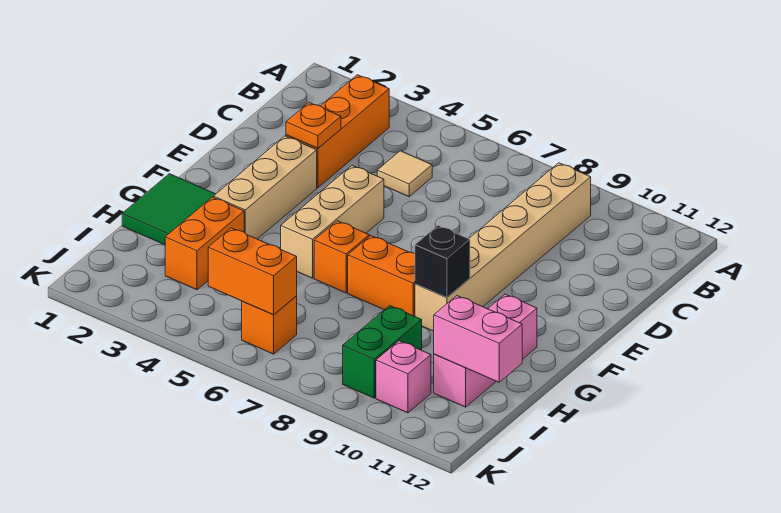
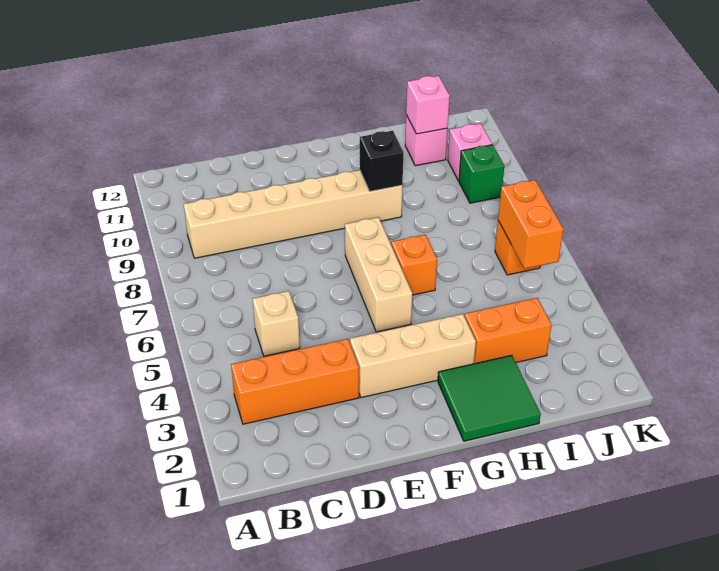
tan 1x1 tile [377,151,432,197] -> tan 1x1 brick [253,291,300,356]
orange 1x1 plate [286,103,341,148] -> none
tan 1x3 brick [281,165,384,278] -> tan 1x3 brick turned to [345,217,412,332]
orange 1x2 brick [348,236,415,316] -> none
pink 1x3 brick [434,294,537,407] -> pink 1x1 brick [405,115,448,166]
green 1x2 brick [343,306,422,398] -> green 1x1 brick [459,145,504,203]
pink 1x2 brick [434,296,522,382] -> pink 1x1 brick [406,76,450,134]

